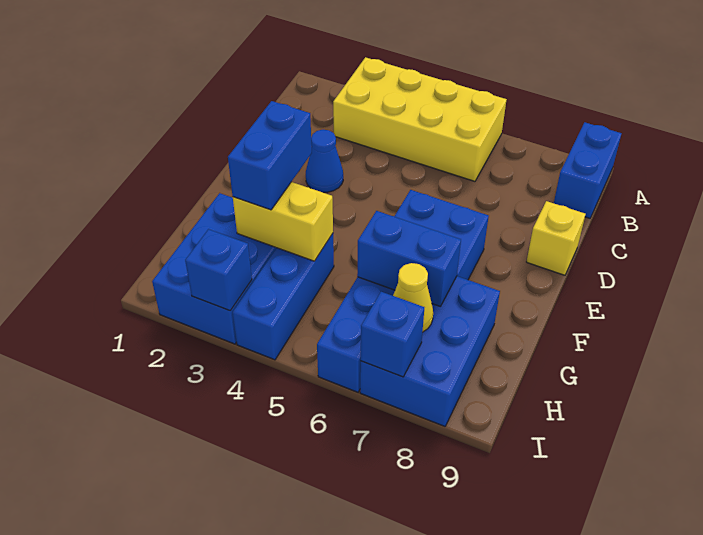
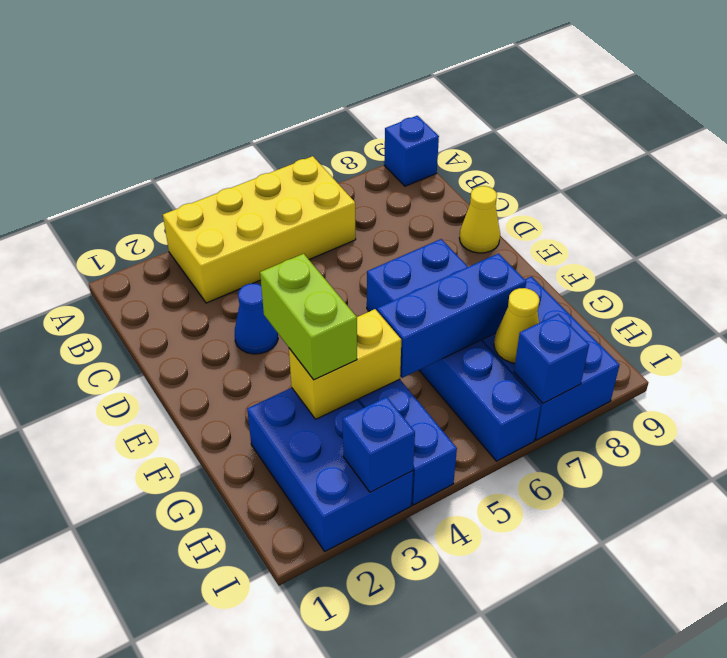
blue 1x2 brick [554,122,622,218] -> blue 1x1 brick [384,116,439,186]
yellow 1x1 brick [527,201,585,275] -> yellow 1x1 cone [460,186,500,253]
blue 1x2 brick [228,101,312,210] -> lime 1x2 brick [260,254,357,380]
blue 1x2 brick [357,211,461,306] -> blue 1x3 brick [377,253,526,378]

